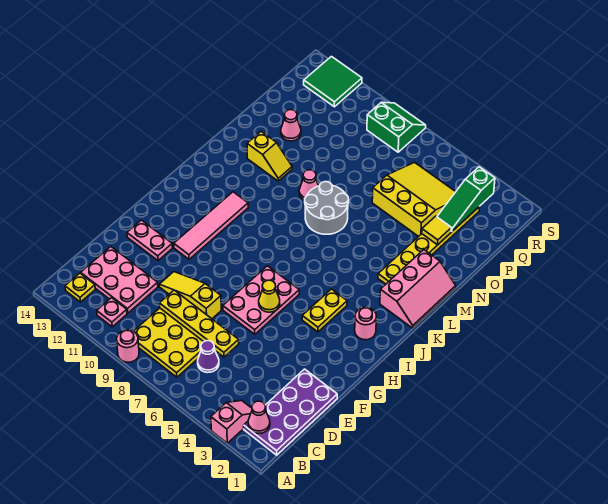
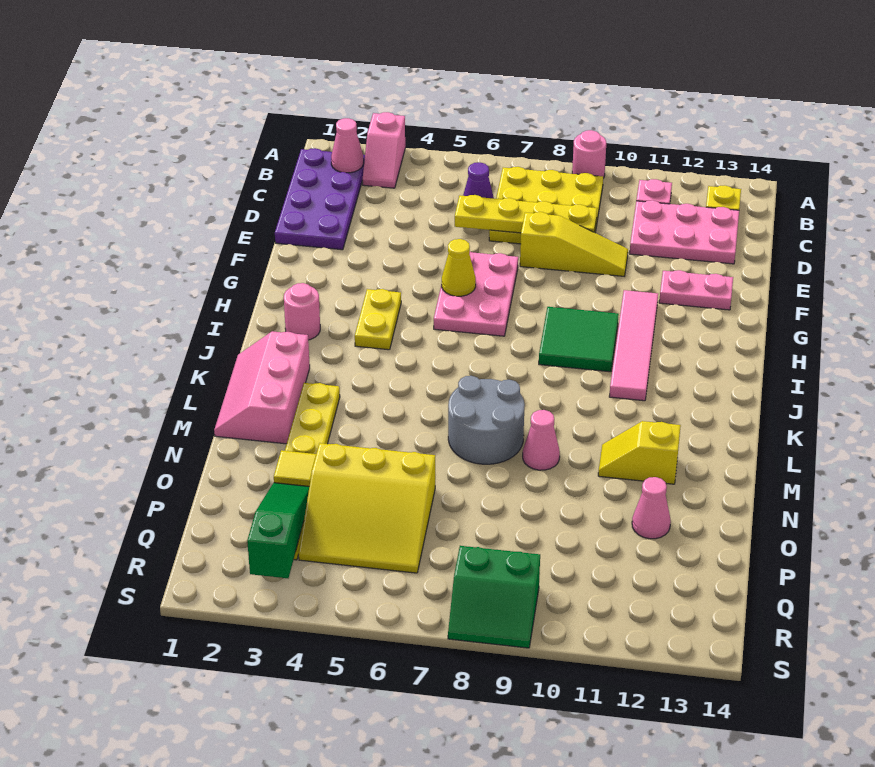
green 2x2 tile [304,57,362,107] -> green 2x2 tile moved to [539,307,619,372]

